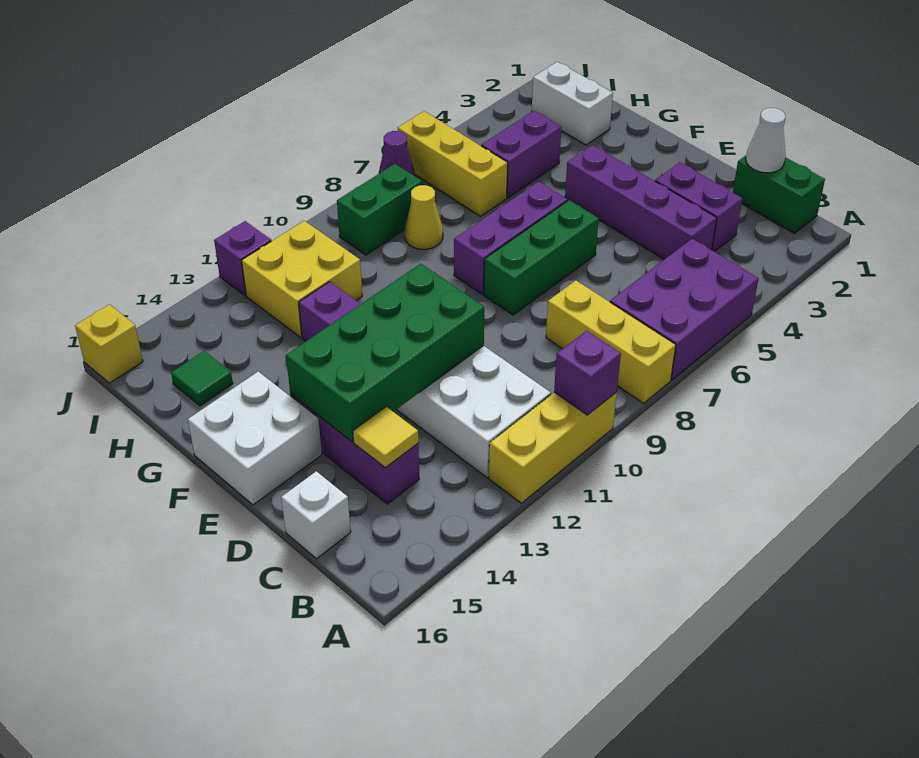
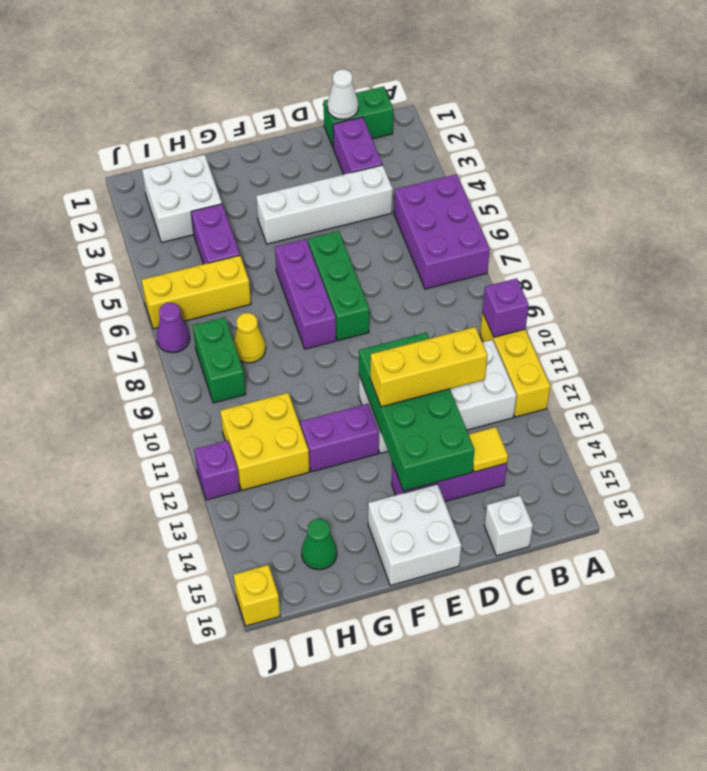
yellow 1x3 brick [546,281,676,403] -> yellow 1x3 brick moved to [370,327,488,407]
purple 1x2 brick [655,162,742,252] -> purple 1x2 brick turned to [333,117,382,174]
purple 1x4 brick [565,145,717,259] -> white 1x4 brick [256,165,393,244]
white 1x2 brick [532,62,613,145] -> white 2x2 brick [142,154,222,243]
green 1x1 tile [171,351,233,406] -> green 1x1 cone [302,519,337,570]

